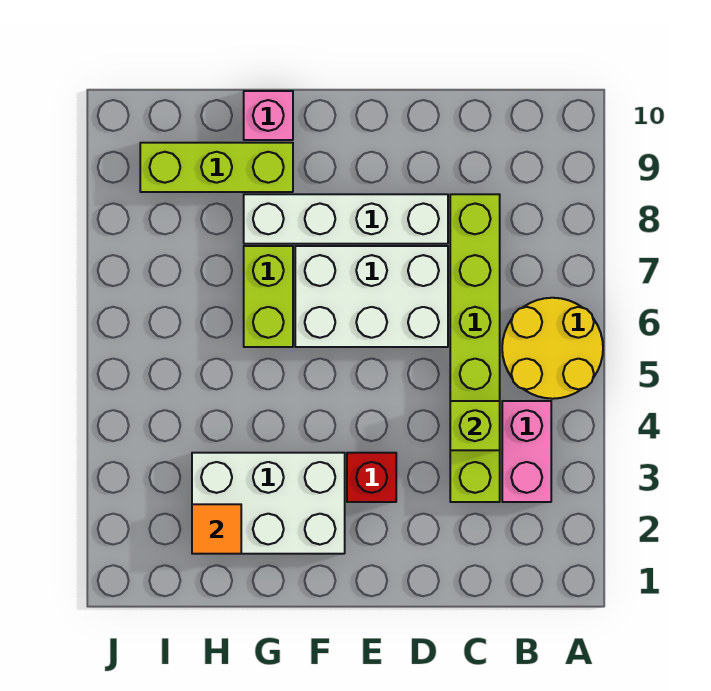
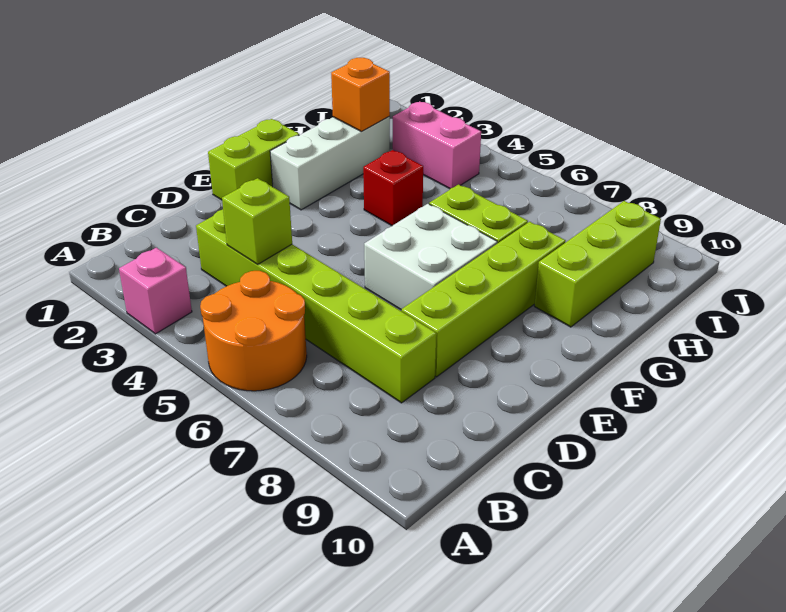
yellow 2x2 round brick [502,298,603,399] -> orange 2x2 round brick [200,271,307,391]
pink 1x2 brick [502,401,551,502] -> pink 1x2 brick moved to [393,101,481,189]
white 2x3 brick [295,246,448,347] -> white 2x2 brick [364,204,497,310]
white 1x4 brick [244,194,448,244] -> lime 1x4 brick [401,222,565,377]
none -> lime 1x2 brick [208,119,299,200]
red 1x1 brick [347,453,396,502] -> red 1x1 brick moved to [363,150,423,226]
white 2x3 brick [192,453,345,554] -> white 1x3 brick [270,117,390,210]
pink 1x1 brick [244,91,293,140] -> pink 1x1 brick moved to [119,248,192,334]
orange 1x1 tile [192,504,241,554] -> orange 1x1 brick [331,58,390,131]

